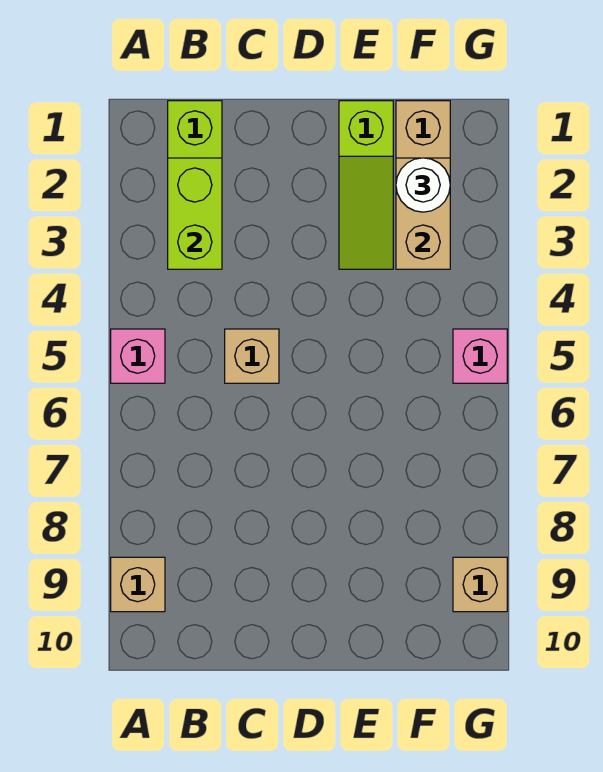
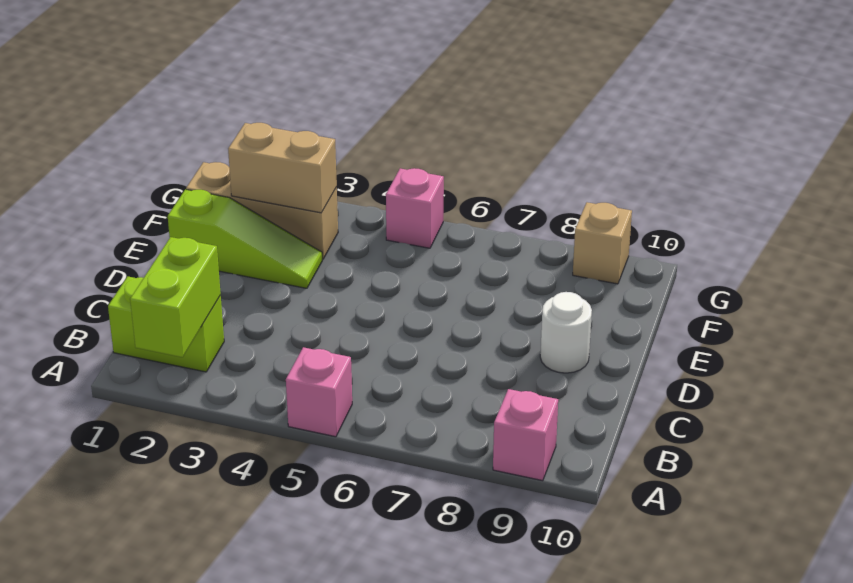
tan 1x1 brick [111,557,165,612] -> pink 1x1 brick [493,389,558,481]
lime 1x2 brick [168,158,222,269] -> lime 1x2 brick turned to [130,237,221,357]
tan 1x1 brick [225,329,279,383] -> none
white 1x1 round brick [396,158,450,212] -> white 1x1 round brick moved to [540,292,592,373]

